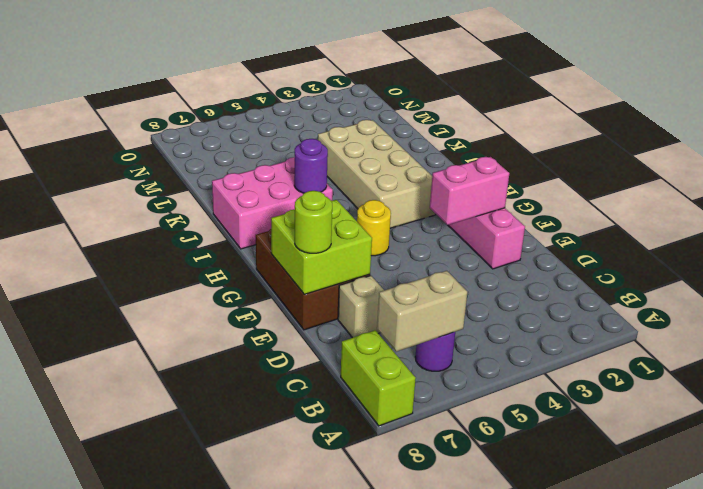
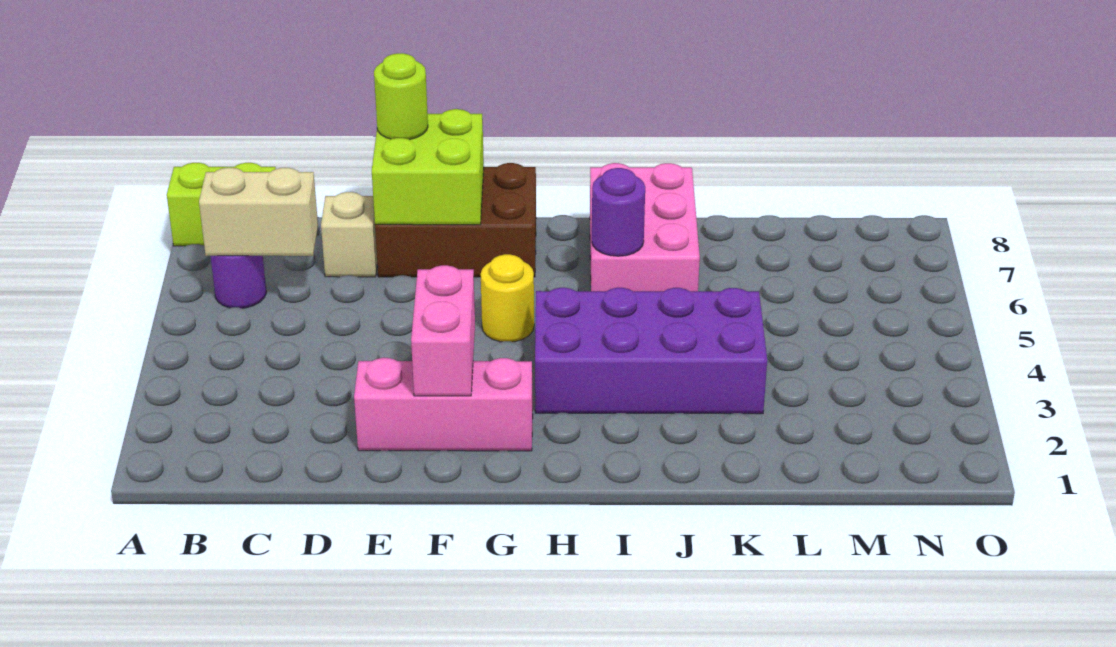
tan 1x2 brick [377,271,467,352] -> tan 1x2 brick turned to [199,168,318,256]
tan 2x4 brick [318,120,436,228] -> purple 2x4 brick [535,288,767,414]

